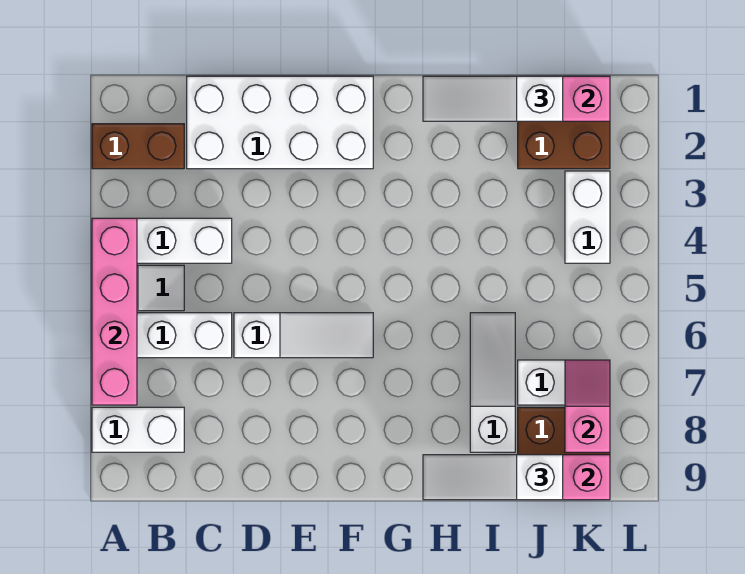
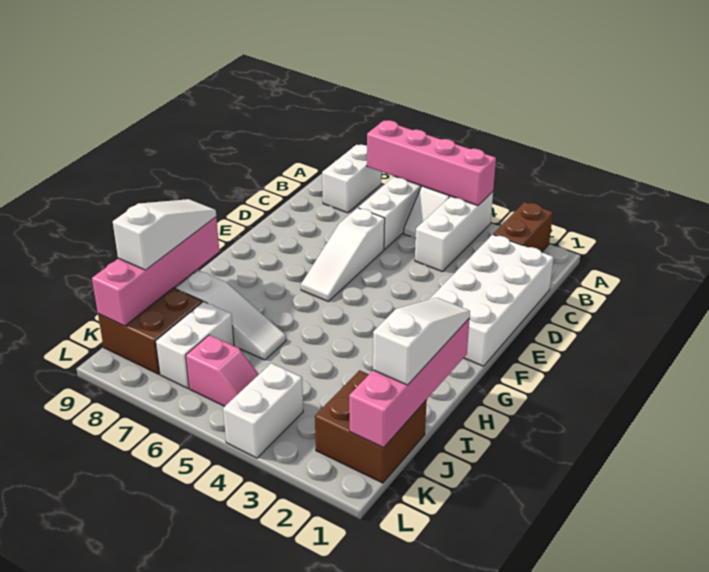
white 1x2 brick [565,171,610,263] -> white 1x2 brick turned to [223,363,303,458]
pink 1x2 slope [565,360,610,452] -> pink 1x2 slope moved to [186,335,259,406]

